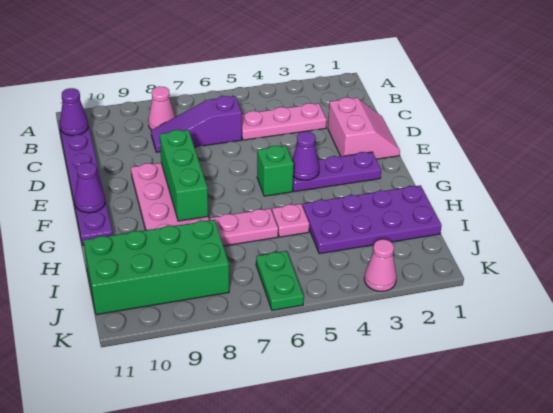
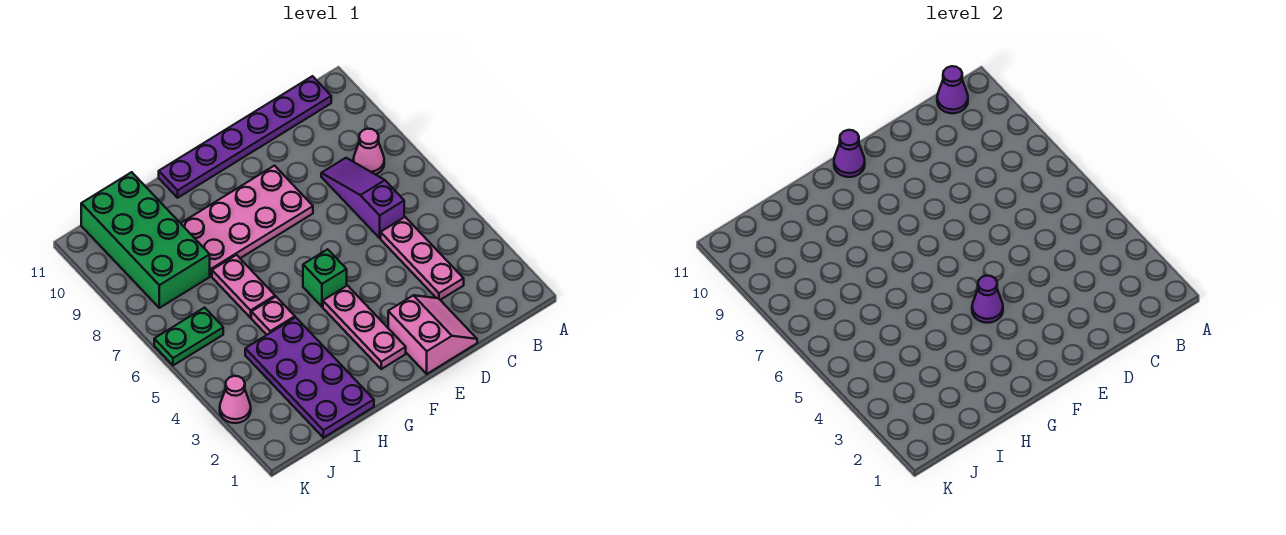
pink 2x2 slope [328,97,400,159] -> pink 2x2 slope turned to [388,295,477,374]
green 1x3 brick [160,130,208,221] -> none
purple 1x3 plate [293,152,381,192] -> pink 1x3 plate [323,286,406,369]

